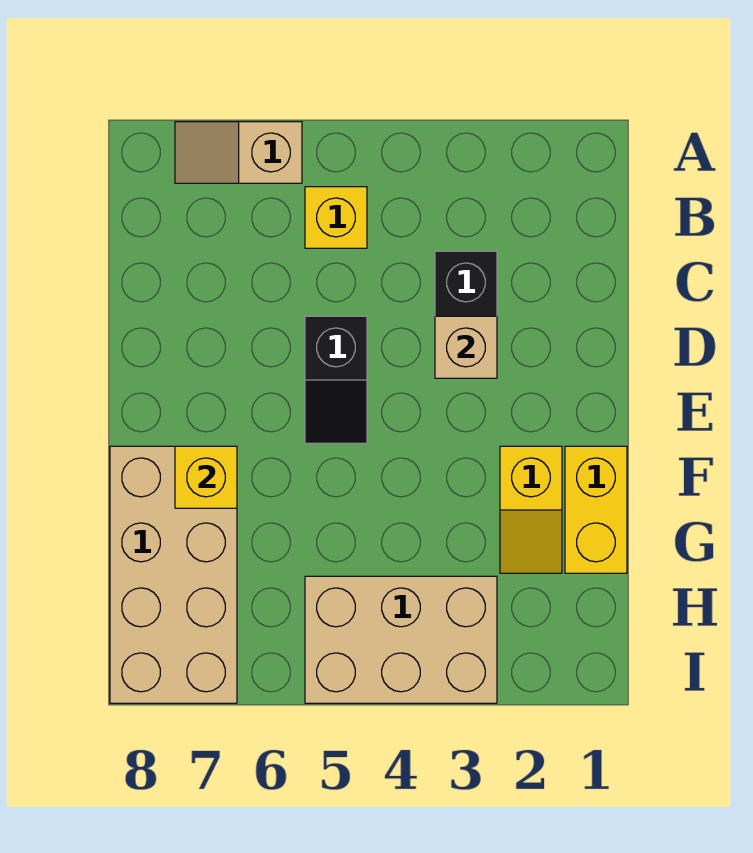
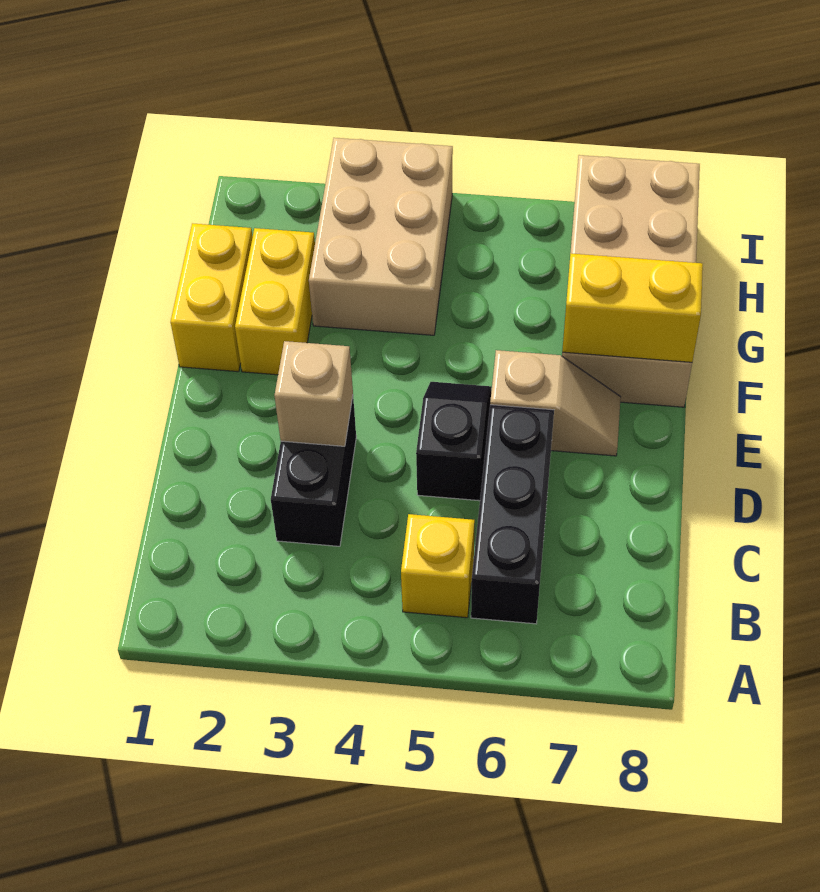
tan 1x2 slope [175,122,302,183] -> tan 1x2 slope moved to [490,350,621,456]
none -> black 1x3 brick [471,405,554,624]
yellow 1x2 slope [500,446,562,573] -> yellow 1x2 brick [235,228,315,375]
yellow 1x1 brick [175,446,237,508] -> yellow 1x2 brick [562,253,703,362]
tan 2x3 brick [305,576,497,703] -> tan 2x3 brick turned to [309,138,453,335]

